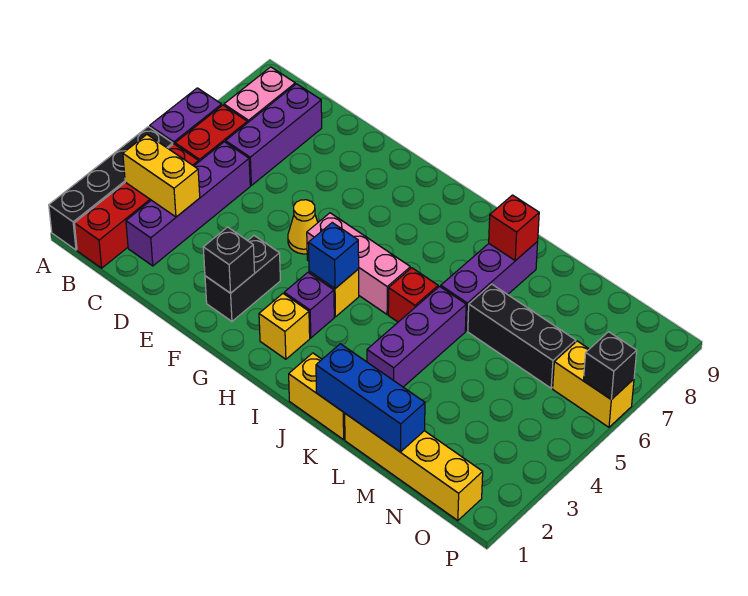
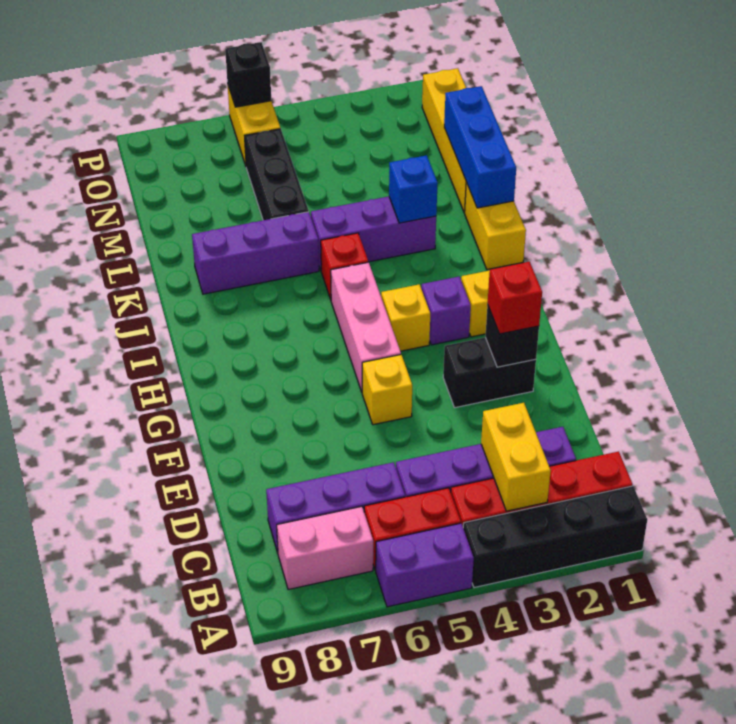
yellow 1x1 cone [288,200,318,254] -> yellow 1x1 brick [362,355,412,425]
blue 1x1 brick [308,223,359,288] -> blue 1x1 brick moved to [389,155,438,223]
red 1x1 brick [489,195,539,261] -> red 1x1 brick moved to [488,262,542,334]

